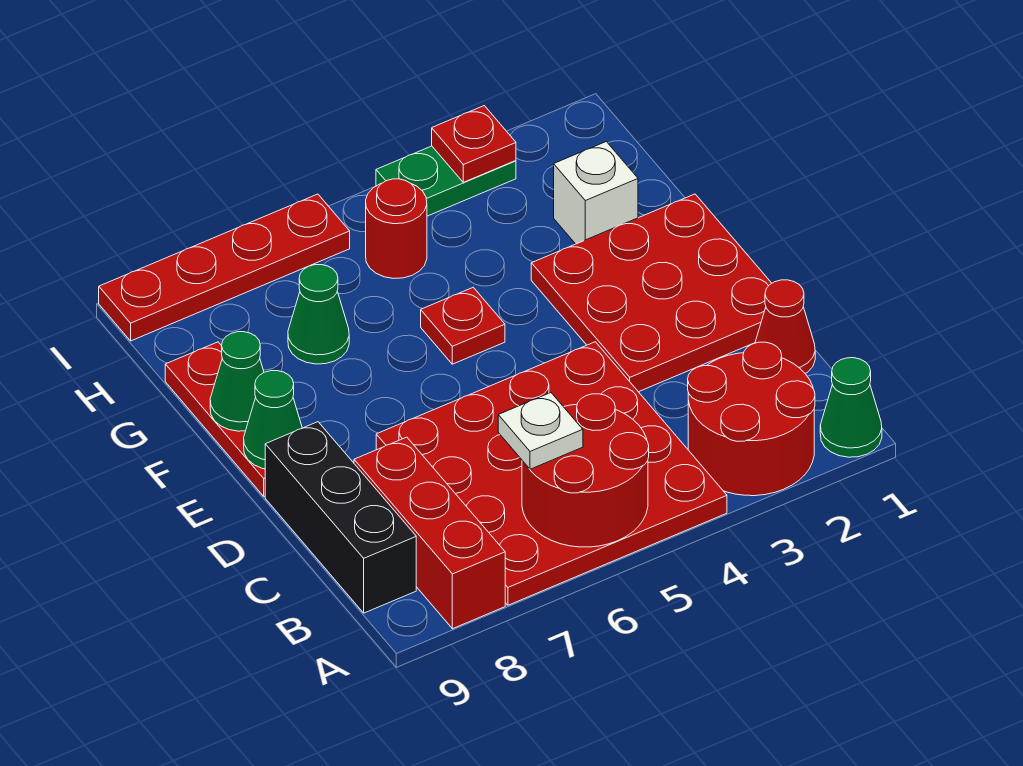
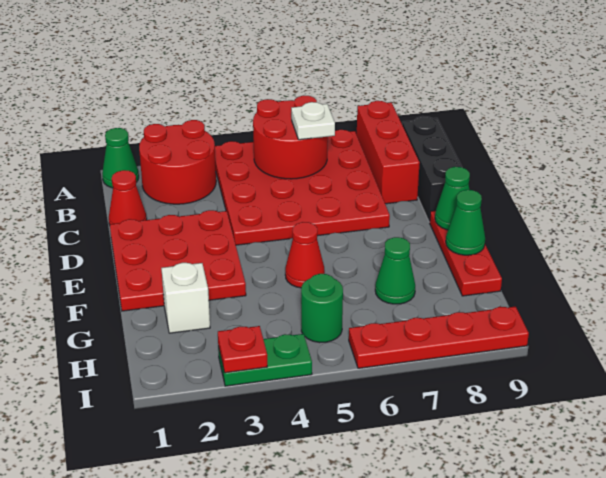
red 1x1 plate [421,287,505,364] -> red 1x1 cone [285,222,325,288]
red 1x1 round brick [366,179,427,279] -> green 1x1 round brick [301,274,343,343]

